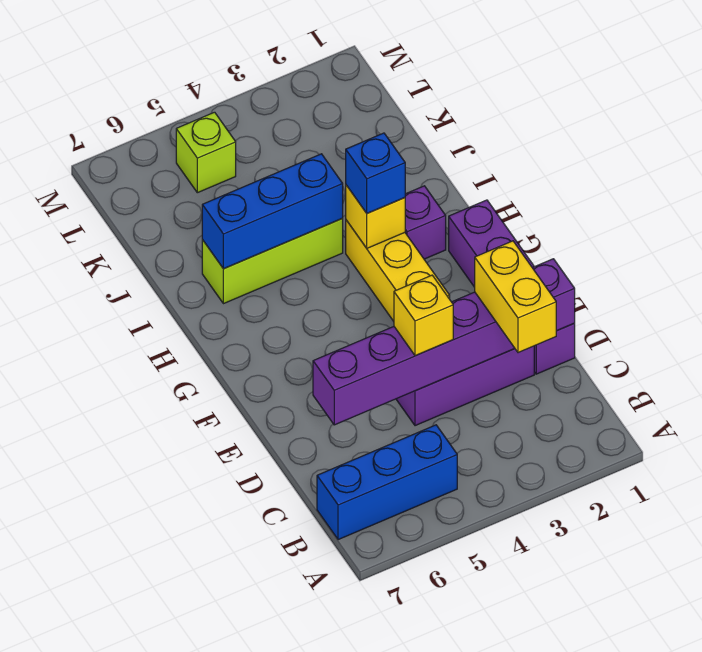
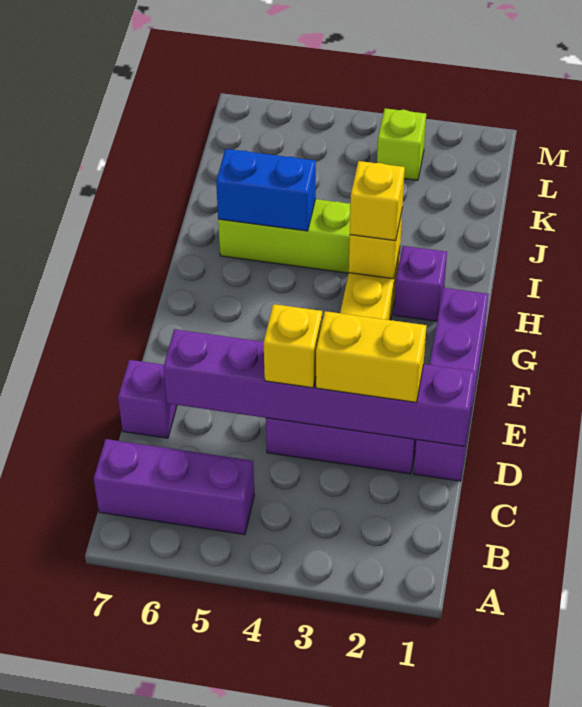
blue 1x3 brick [317,425,457,540] -> purple 1x3 brick [94,439,255,535]
yellow 1x2 brick [475,241,556,353] -> yellow 1x2 brick turned to [316,311,427,402]
none -> purple 1x1 brick [118,360,177,438]
blue 1x1 brick [346,133,405,213] -> yellow 1x1 brick [350,161,405,241]
blue 1x3 brick [202,154,343,269] -> blue 1x2 brick [216,149,316,231]
lime 1x1 brick [176,112,236,193] -> lime 1x1 brick moved to [377,108,426,180]

